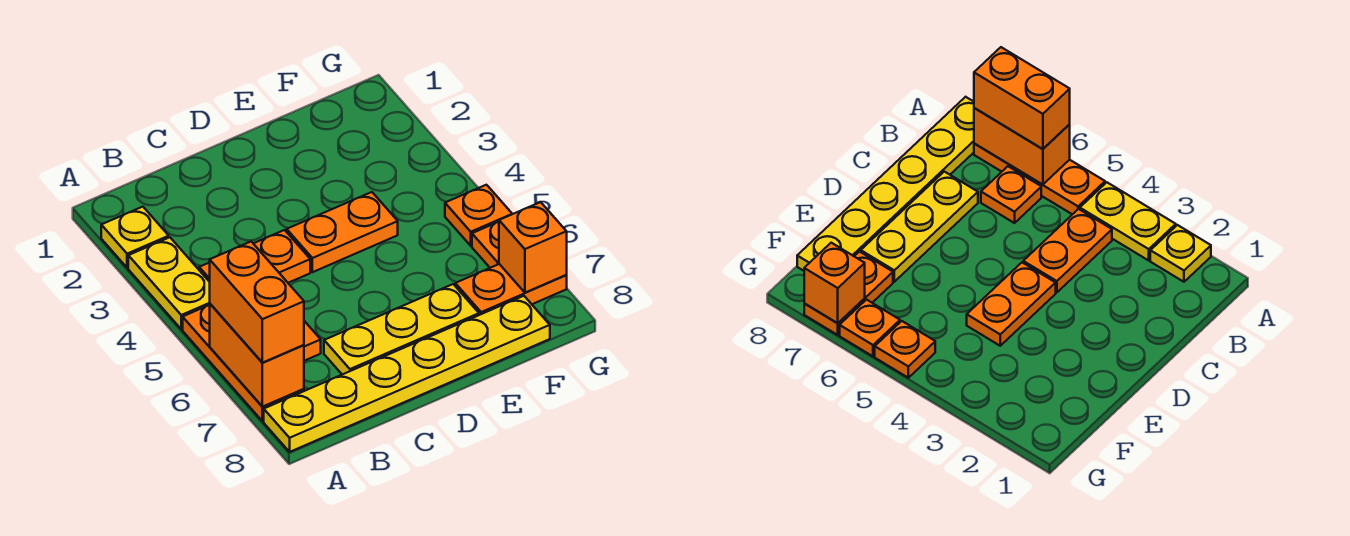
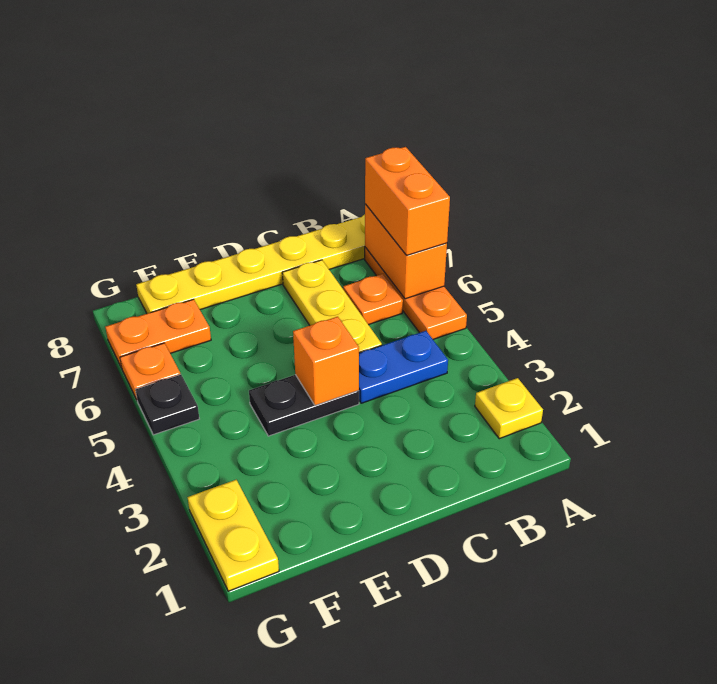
yellow 1x2 plate [128,237,210,329] -> yellow 1x2 plate moved to [187,480,279,591]
orange 1x2 plate [199,230,310,283] -> blue 1x2 plate [359,331,448,403]
yellow 1x3 plate [324,284,479,375] -> yellow 1x3 plate turned to [282,260,382,353]
orange 1x2 plate [287,192,398,272] -> black 1x2 plate [249,375,359,436]
orange 1x1 plate [445,185,512,246] -> black 1x1 plate [135,374,199,435]
orange 1x1 brick [499,202,567,293] -> orange 1x1 brick moved to [293,317,359,406]

